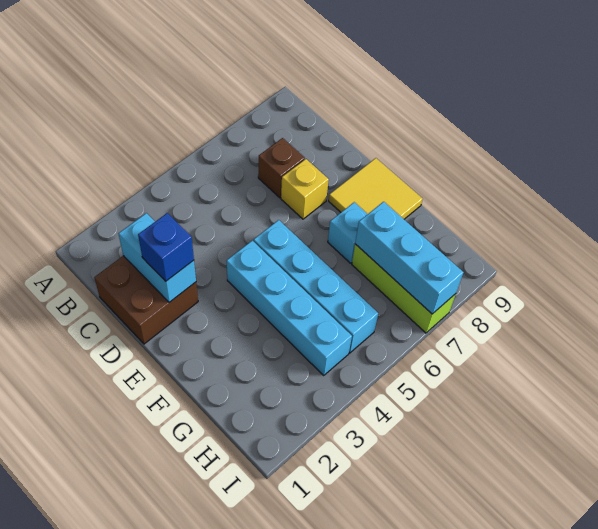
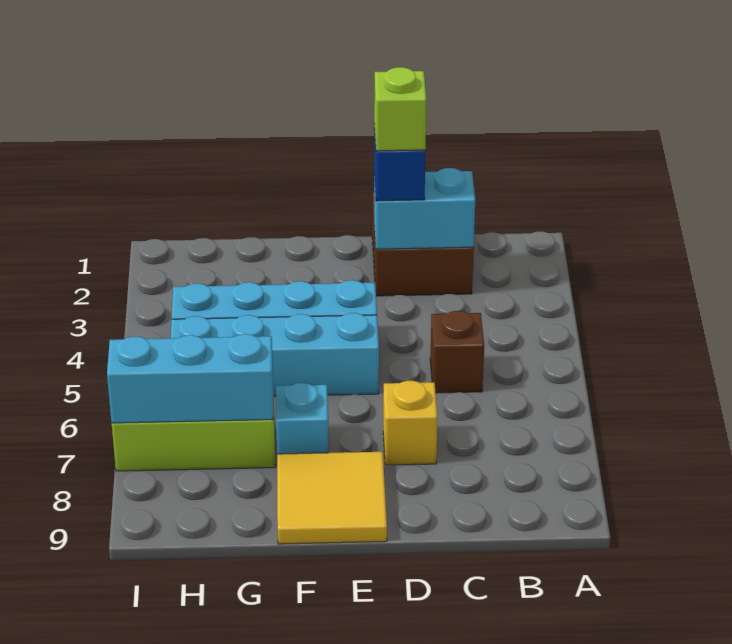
brown 1x1 brick [258,138,305,198] -> brown 1x1 brick moved to [430,311,484,393]
none -> lime 1x1 brick [374,67,427,151]

